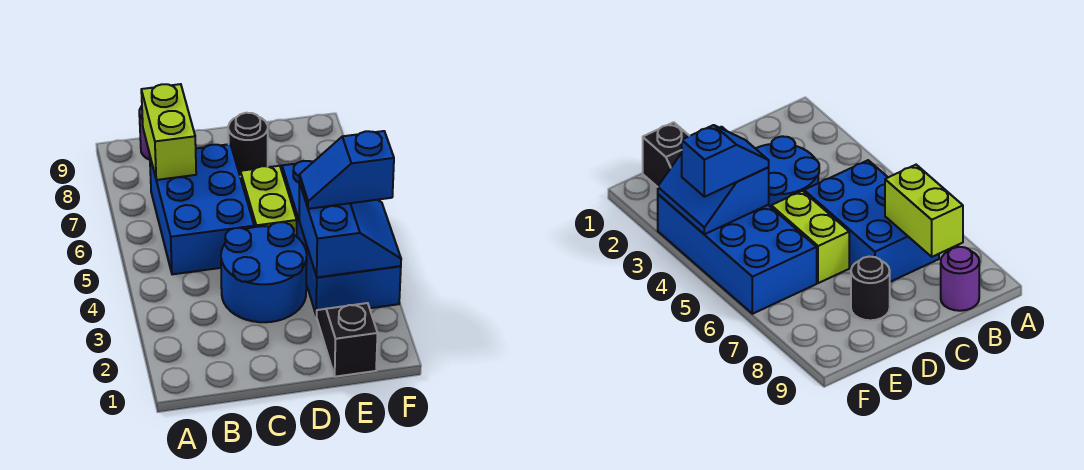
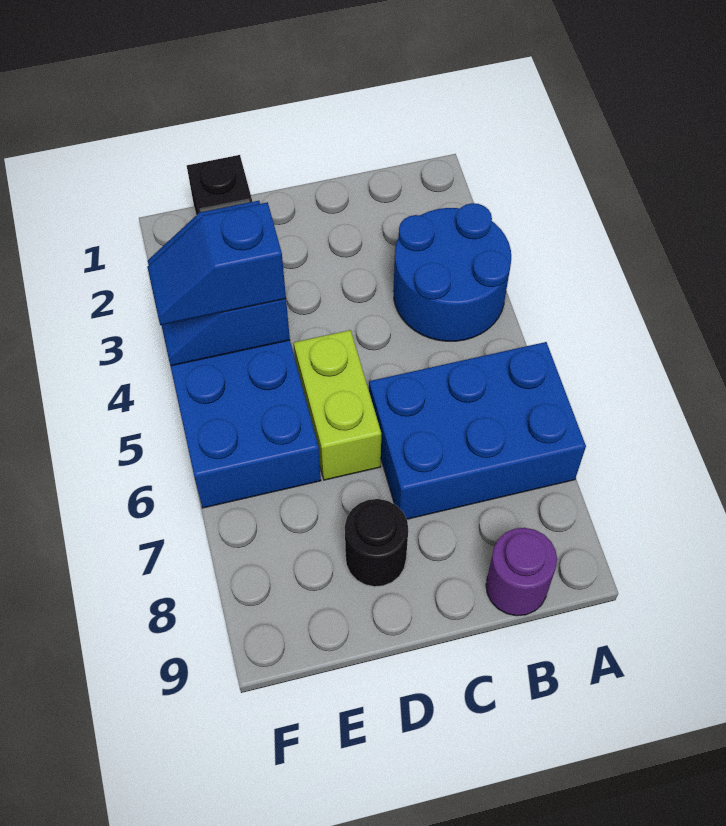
blue 2x3 brick [150,144,254,274] -> blue 2x3 brick turned to [369,342,586,519]
lime 1x2 brick [141,84,196,180] -> none
blue 2x2 round brick [221,222,307,322] -> blue 2x2 round brick moved to [394,203,511,341]
blue 1x2 slope [300,131,394,209] -> blue 1x2 slope turned to [147,202,286,325]

